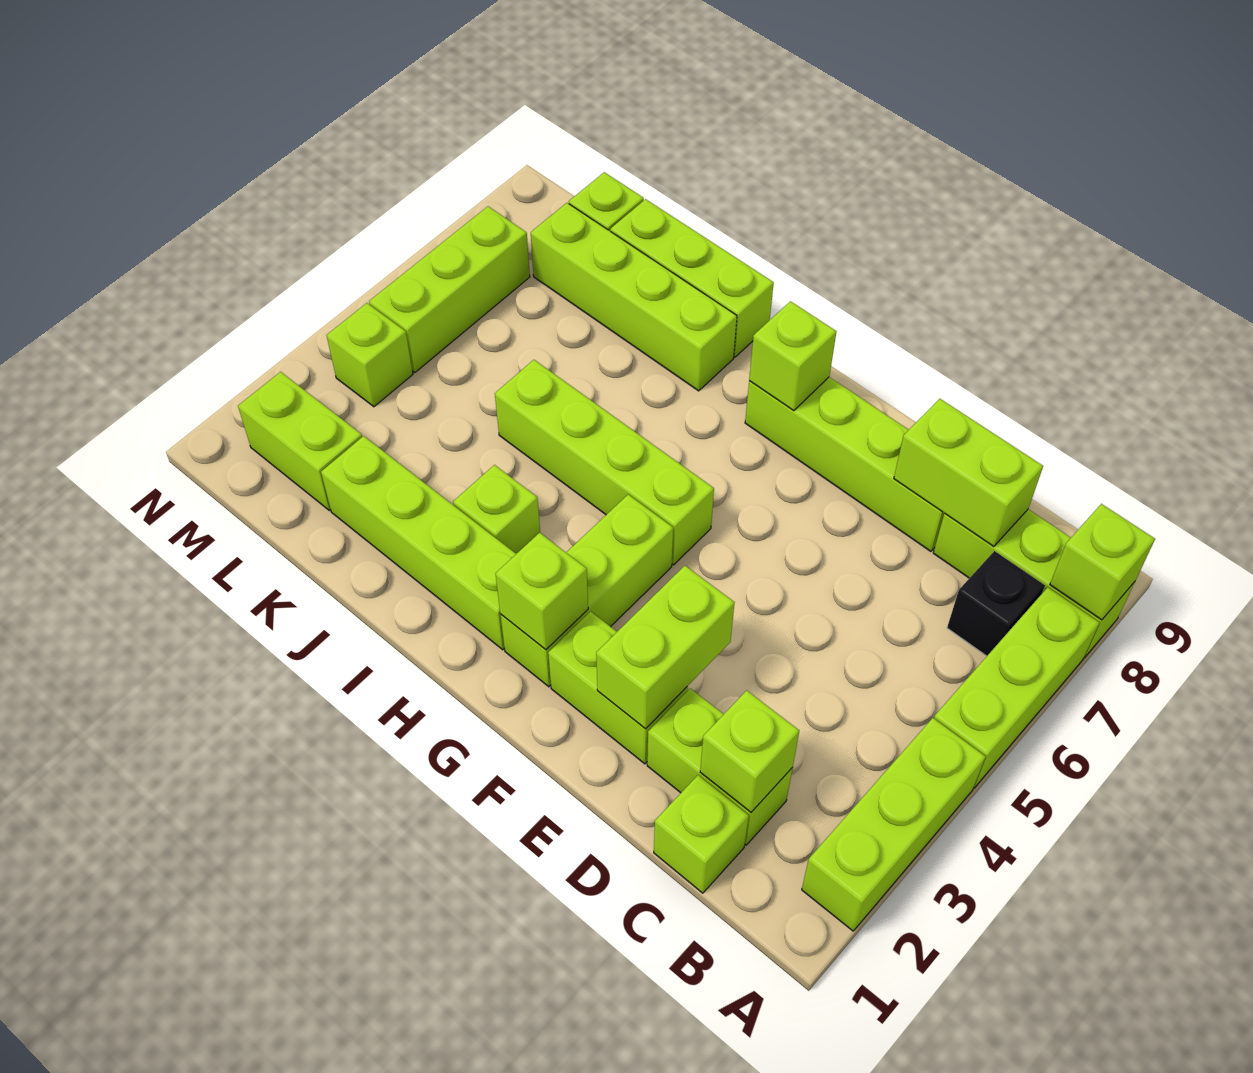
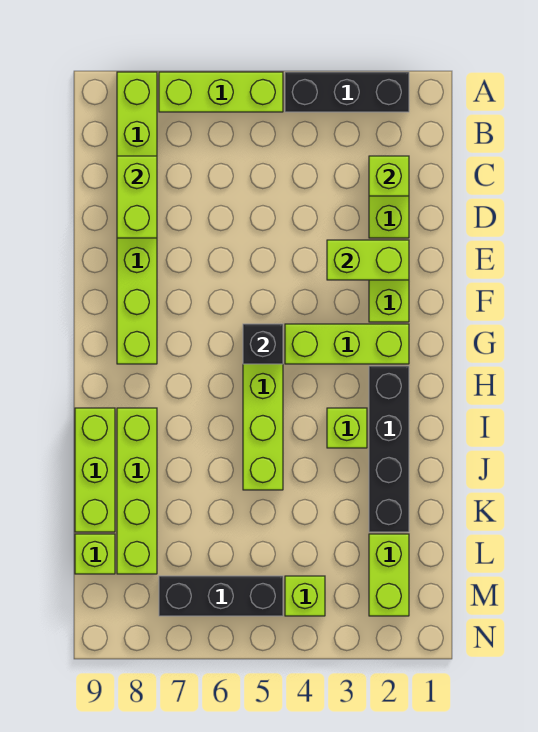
lime 1x3 brick [802,718,986,931] -> black 1x3 brick [285,72,409,112]
lime 1x1 brick [1050,504,1155,620] -> none
black 1x1 brick [947,551,1045,656] -> black 1x1 brick moved to [243,324,283,364]
lime 1x1 brick [654,775,749,893] -> none
lime 1x1 brick [496,533,588,650] -> none
lime 1x1 brick [749,301,837,411] -> none
lime 1x4 brick [321,436,516,650] -> black 1x4 brick [369,366,409,532]
lime 1x3 brick [369,206,530,372] -> black 1x3 brick [159,576,283,616]

